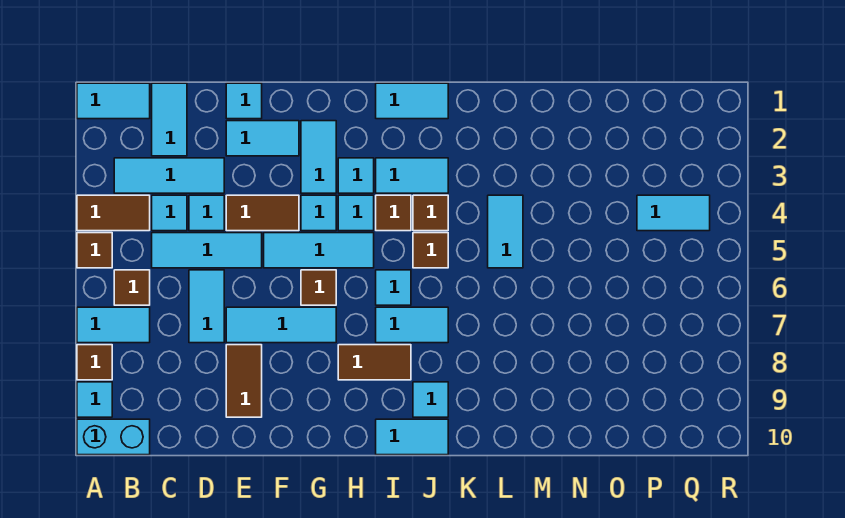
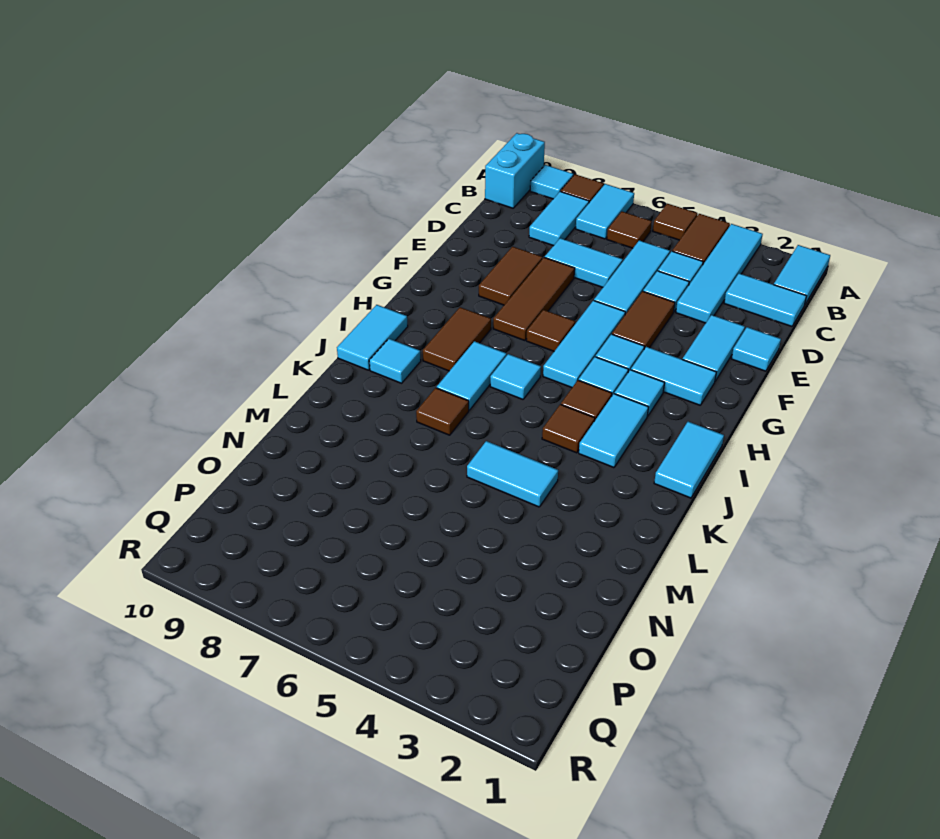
cyan 1x3 tile [114,158,224,193] -> cyan 1x4 tile [676,224,763,323]
cyan 1x3 tile [226,307,336,343] -> brown 1x3 tile [493,257,575,341]
brown 1x2 tile [226,345,262,417] -> brown 1x2 tile turned to [479,247,542,305]
brown 1x1 tile [413,233,448,268] -> brown 1x1 tile moved to [416,388,469,435]
cyan 1x2 tile [637,195,710,231] -> cyan 1x2 tile moved to [529,191,589,246]

